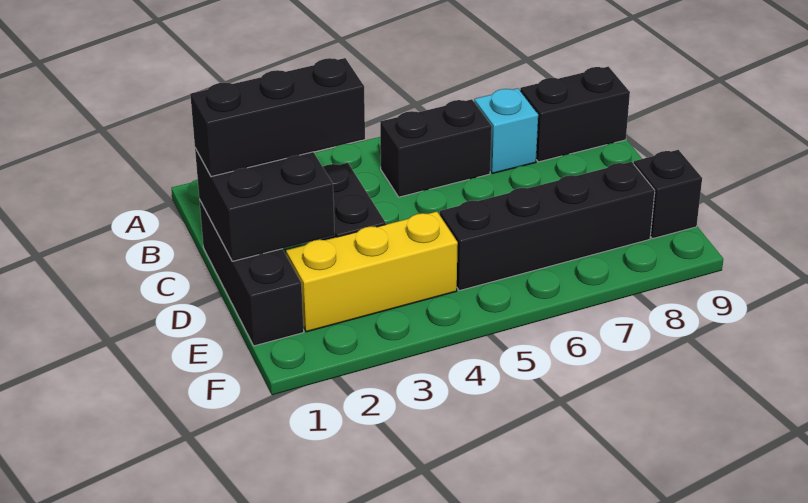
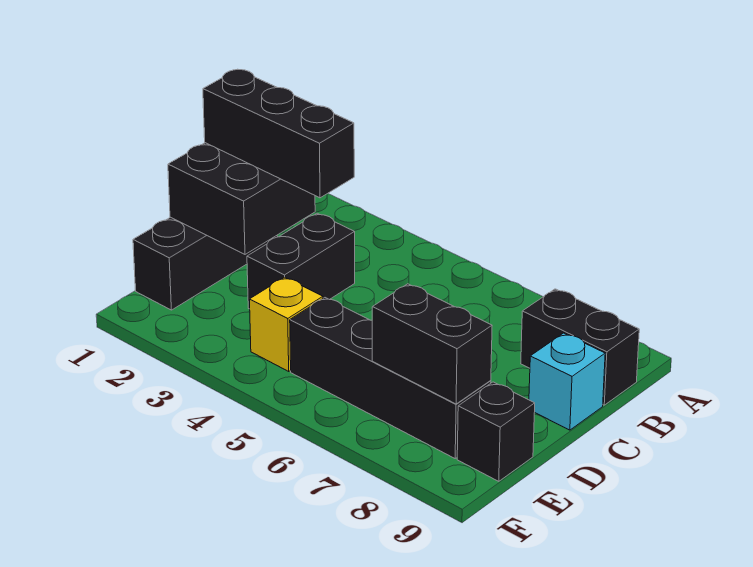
black 1x2 brick [380,99,492,197] -> black 1x2 brick moved to [372,284,492,404]
cyan 1x1 brick [474,88,538,173] -> cyan 1x1 brick moved to [529,333,605,430]
yellow 1x3 brick [286,212,458,332] -> yellow 1x1 brick [250,277,323,371]

